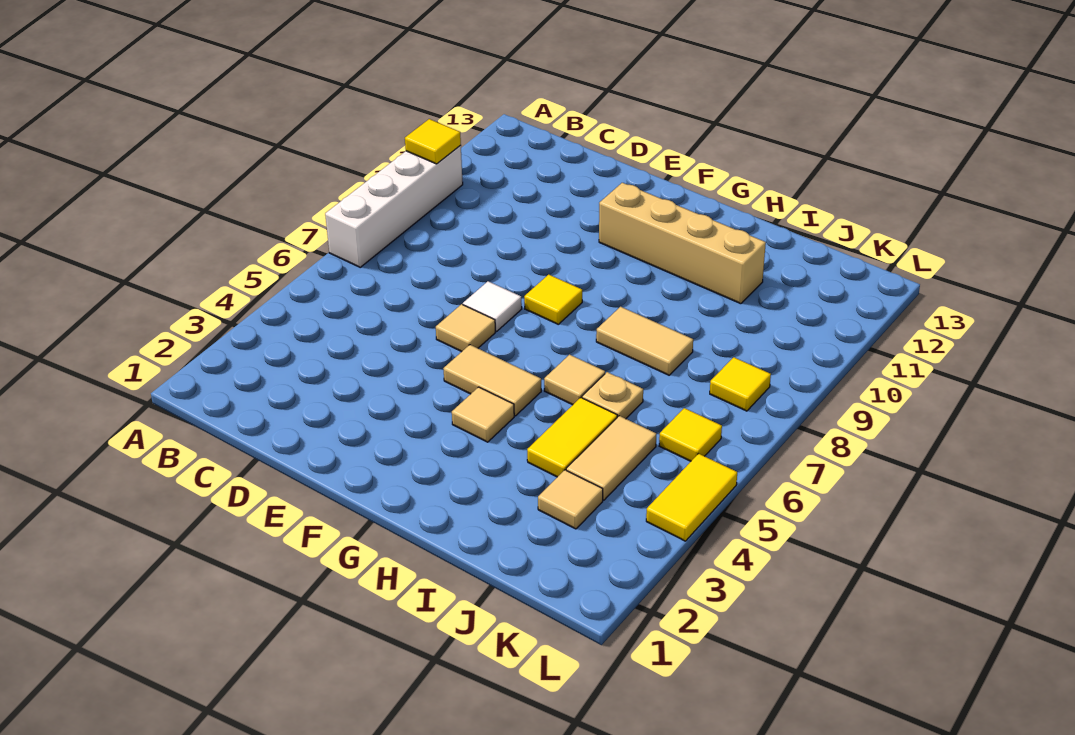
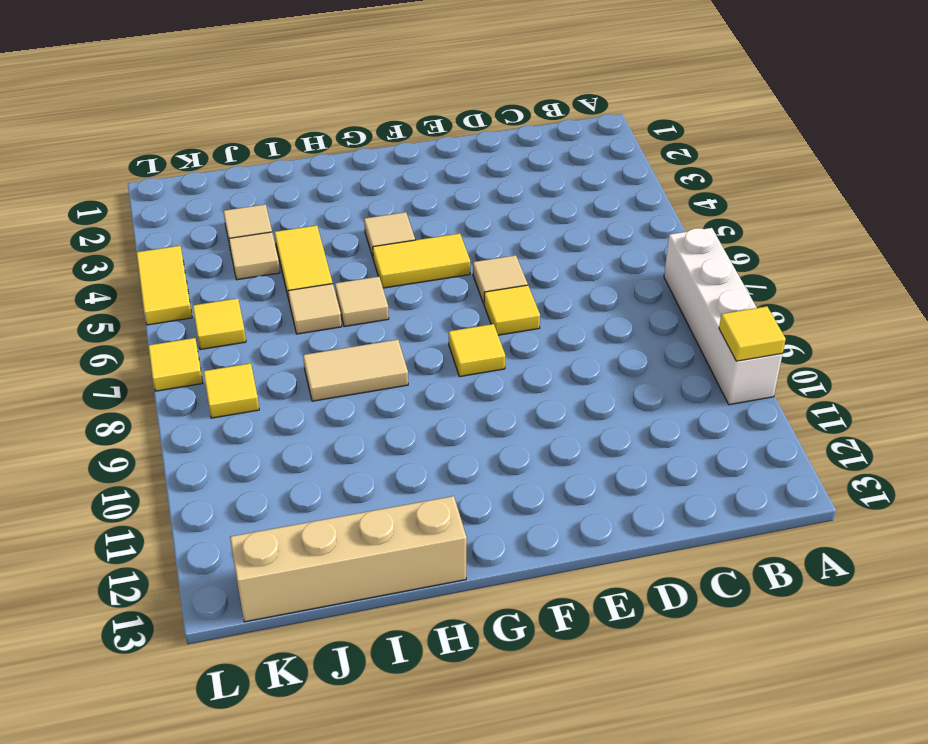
white 1x1 tile [463,281,522,331] -> yellow 1x1 tile [484,285,540,335]
tan 1x2 tile [443,345,541,416] -> yellow 1x2 tile [373,234,470,288]
tan 1x4 brick [599,183,766,304] -> tan 1x4 brick moved to [230,496,467,622]
tan 1x1 plate [582,372,643,419] -> tan 1x1 tile [288,284,342,334]
tan 1x2 tile [566,416,656,500] -> tan 1x1 tile [229,232,280,280]
none -> yellow 1x1 tile [148,338,203,391]

